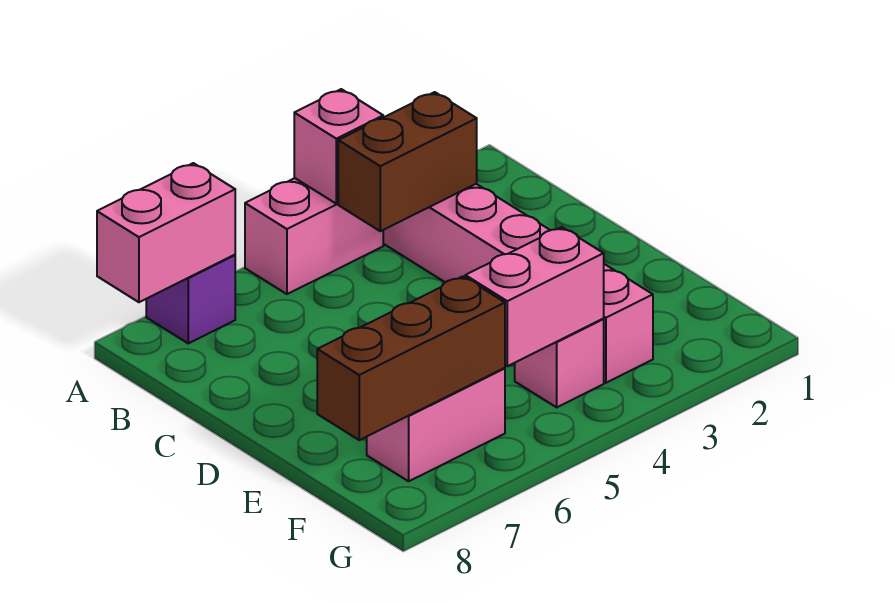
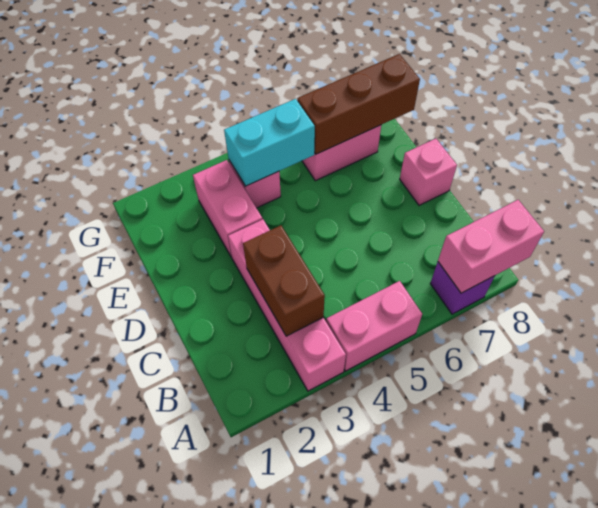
pink 1x1 brick [294,89,383,204] -> pink 1x1 brick moved to [400,139,457,205]
brown 1x2 brick [338,92,477,231] -> brown 1x2 brick turned to [243,225,325,336]
pink 1x2 brick [465,227,604,366] -> cyan 1x2 brick [224,99,315,186]

